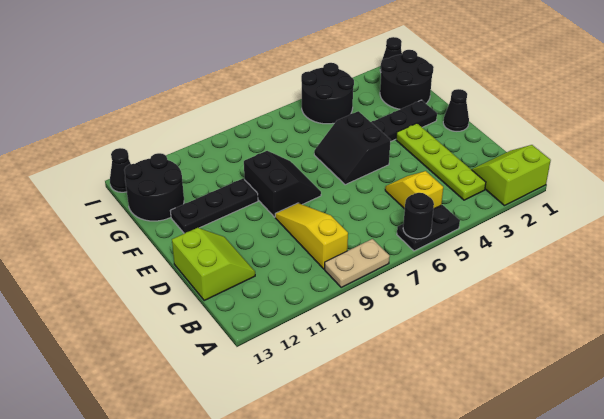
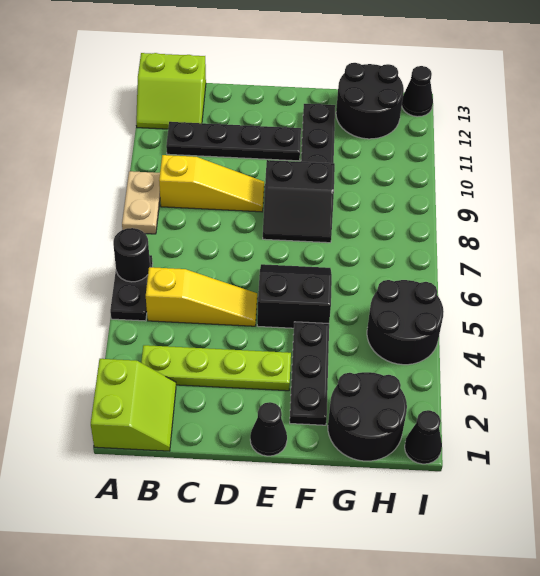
yellow 1x2 slope [385,171,443,209] -> yellow 1x3 slope [146,267,257,326]
none -> black 1x4 plate [166,122,301,161]
lime 2x2 slope [172,228,255,300] -> lime 2x2 slope moved to [136,53,206,129]

